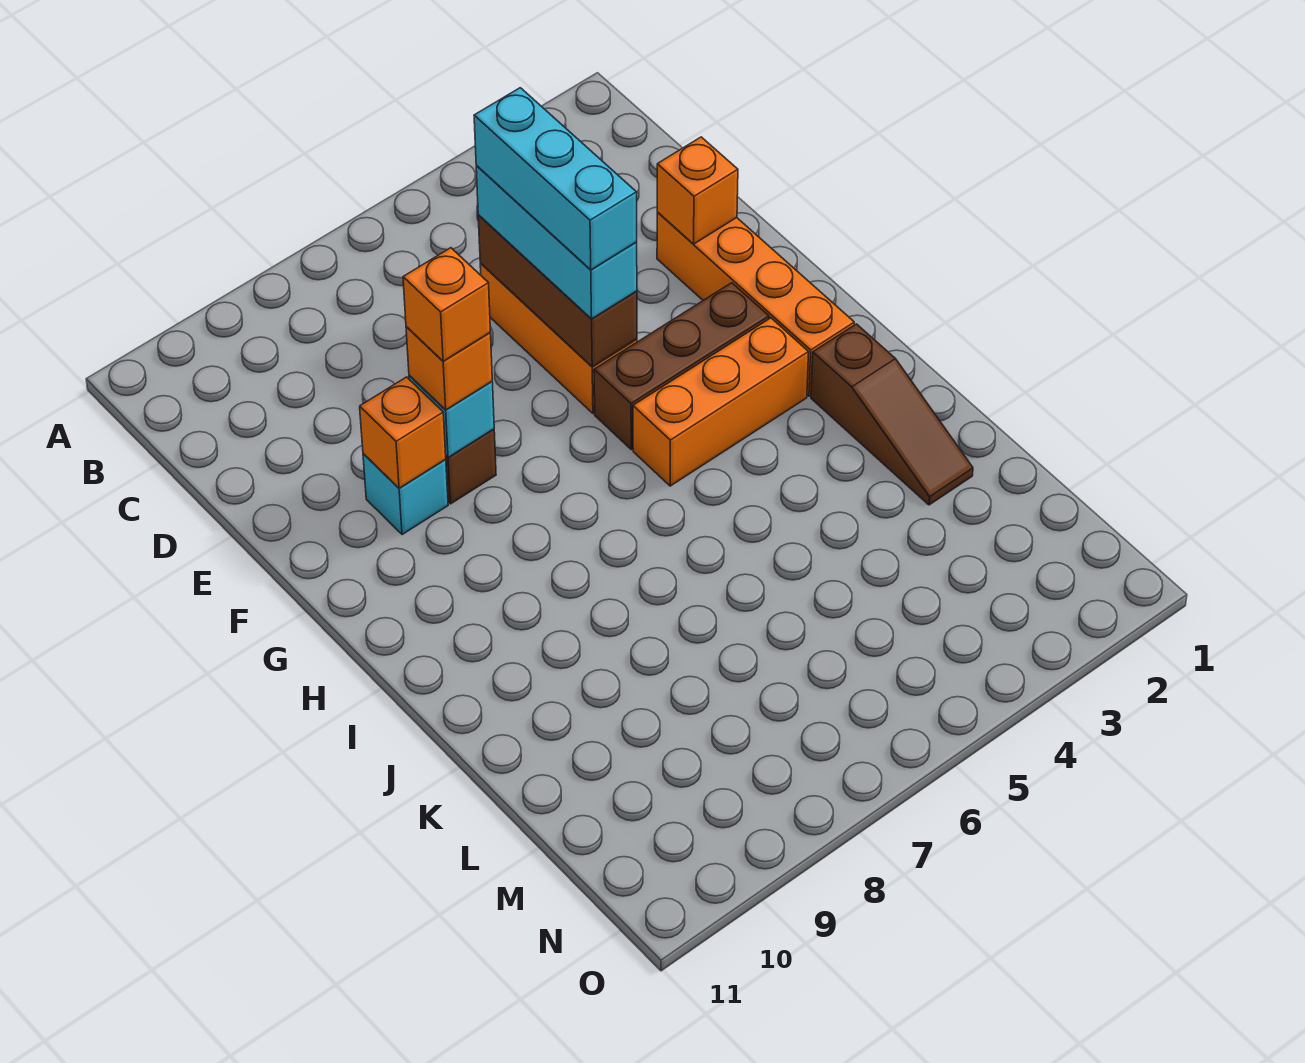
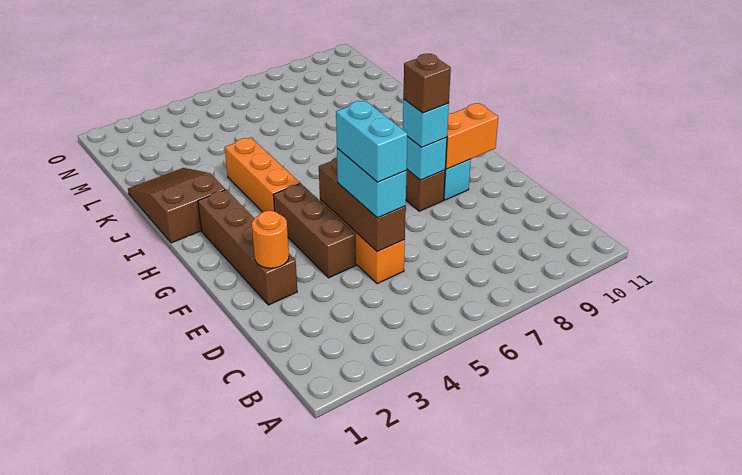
cyan 1x3 brick [476,166,637,319] -> cyan 1x2 brick [337,148,407,218]
cyan 1x3 brick [474,88,637,270] -> cyan 1x2 brick [336,101,408,182]
orange 1x4 brick [657,212,854,396] -> brown 1x4 brick [198,190,297,305]
orange 1x1 brick [657,137,738,244] -> orange 1x1 round brick [252,211,289,268]
orange 1x1 brick [406,327,492,410] -> cyan 1x1 brick [403,99,449,147]
orange 1x1 brick [403,248,490,361] -> brown 1x1 brick [403,54,451,113]
orange 1x1 brick [360,377,446,488] -> orange 1x2 brick [445,103,498,169]
brown 1x3 brick [594,283,769,450] -> brown 1x3 brick turned to [273,183,356,278]
orange 1x3 brick [633,318,809,486] -> orange 1x3 brick turned to [225,137,300,212]
brown 1x3 slope [811,324,973,505] -> brown 2x3 slope [128,168,225,243]

